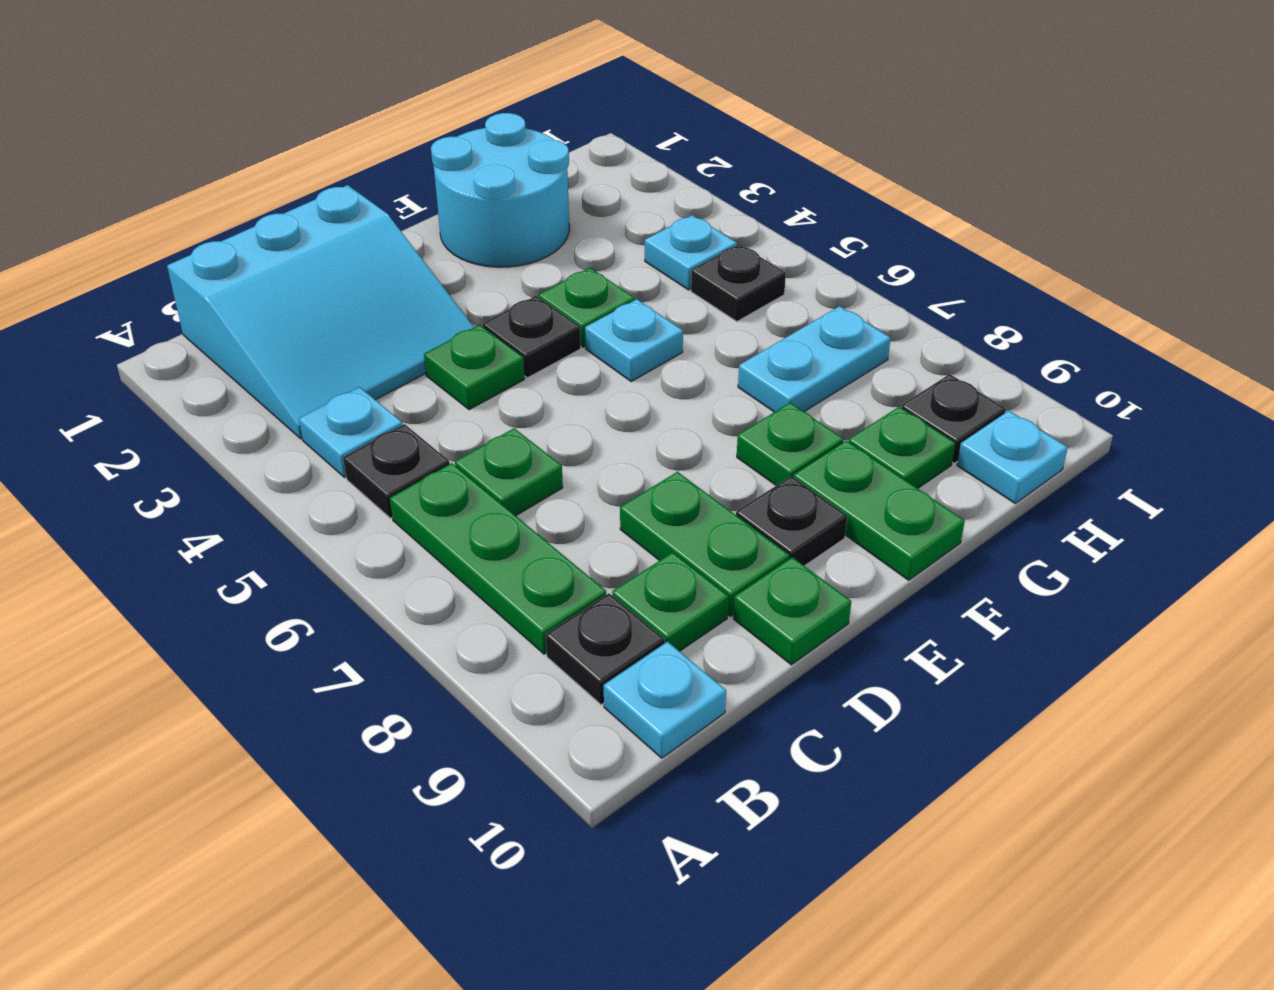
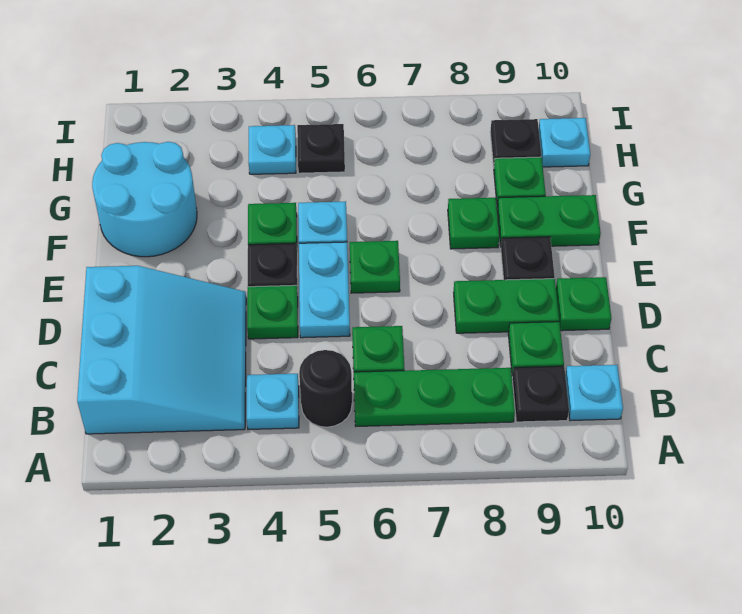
black 1x1 plate [343,424,450,518] -> black 1x1 round brick [299,350,352,427]
none -> green 1x1 plate [350,241,400,293]
cyan 1x2 plate [738,306,891,412] -> cyan 1x2 plate moved to [299,242,350,338]

